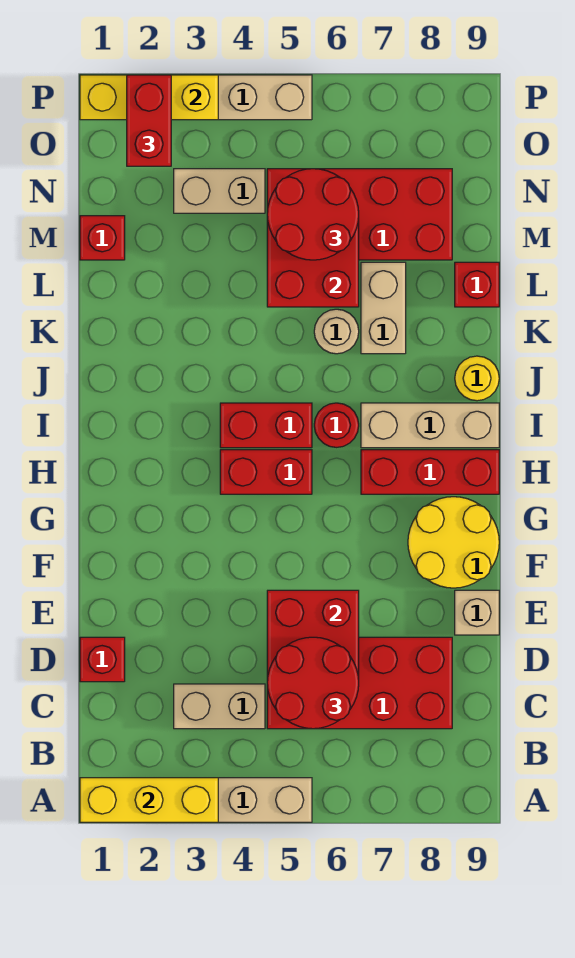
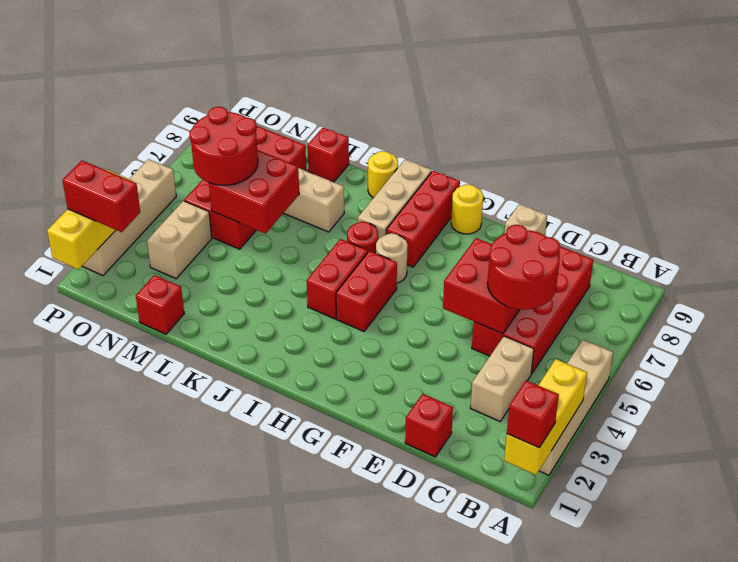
none -> red 1x1 brick [507,381,559,448]
yellow 2x2 round brick [408,497,499,588] -> yellow 1x1 round brick [451,184,483,234]
tan 1x1 round brick [314,309,359,354] -> tan 1x1 round brick moved to [376,233,408,283]

